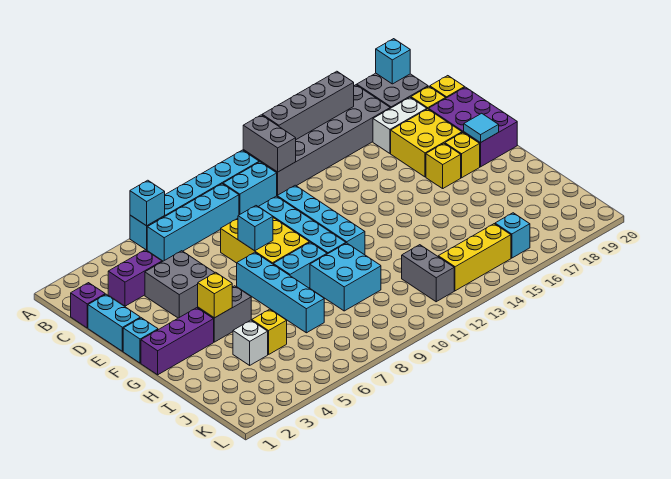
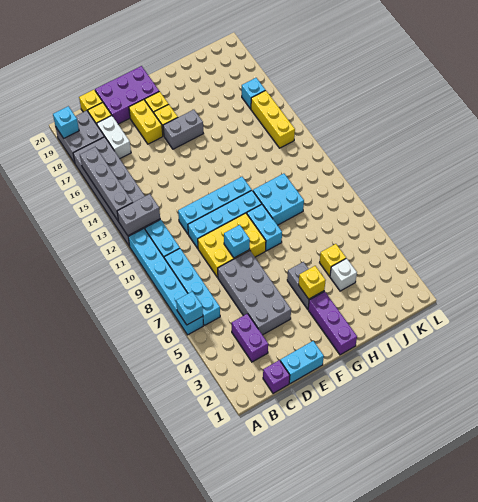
grey 2x2 brick [145,251,215,318] -> grey 2x4 brick [218,251,291,335]
yellow 2x2 brick [391,109,462,177] -> yellow 1x2 brick [129,100,163,144]
cyan 1x1 brick [123,318,158,363] -> none
cyan 1x4 brick [237,252,324,333] -> none
cyan 1x1 tile [464,113,499,143] -> none
grey 1x2 brick [402,245,454,302] -> grey 1x2 brick moved to [163,110,203,149]

